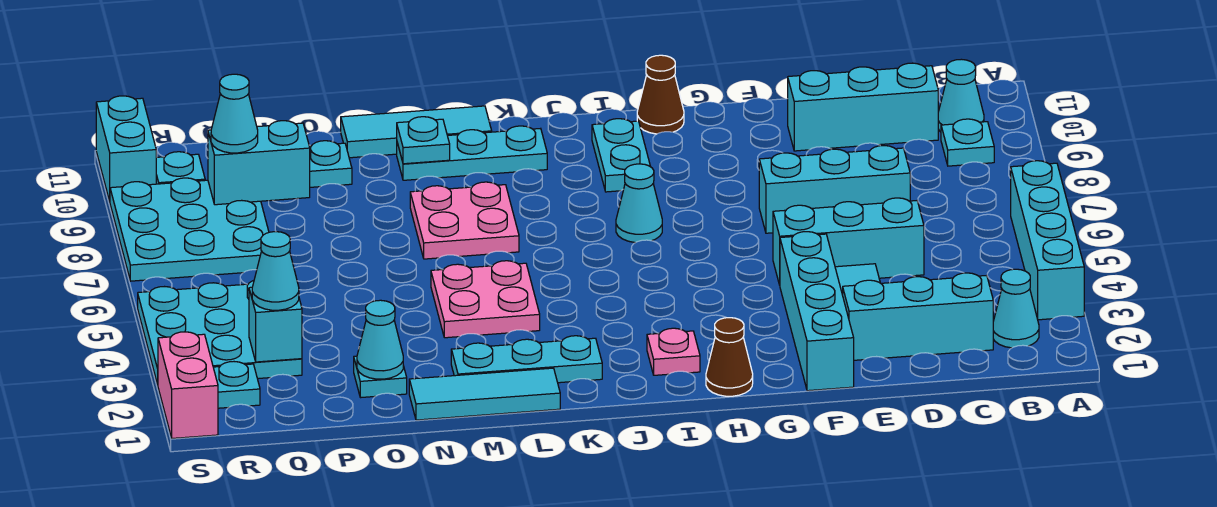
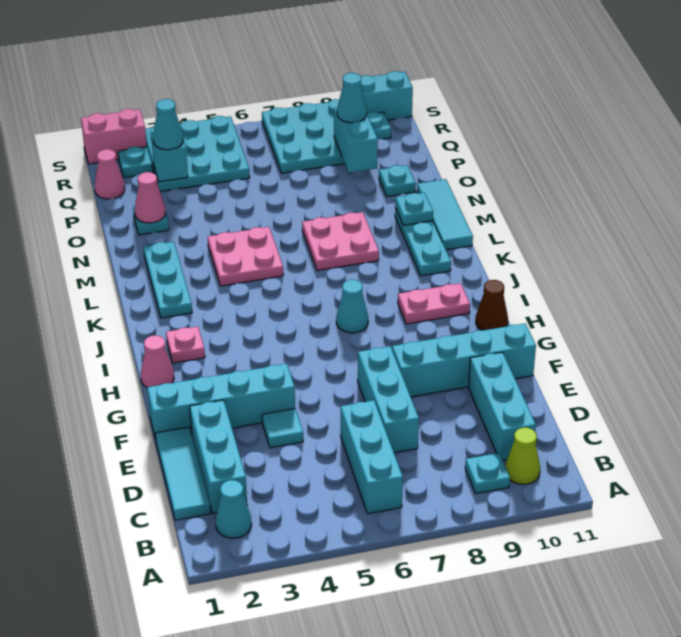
cyan 1x4 brick [1011,161,1084,320] -> cyan 1x4 brick moved to [392,323,536,397]
cyan 1x1 cone [938,59,984,132] -> lime 1x1 cone [505,428,540,484]
cyan 1x3 brick [773,198,924,285] -> cyan 1x3 brick moved to [341,400,403,514]
brown 1x1 cone [706,318,753,396] -> pink 1x1 cone [141,336,174,387]
cyan 1x2 plate [592,119,651,192] -> pink 1x2 plate [398,283,470,324]
cyan 1x3 tile [409,368,560,420] -> cyan 1x3 tile moved to [155,427,210,520]
cyan 1x1 cone [357,300,403,379] -> pink 1x1 cone [135,172,165,223]
none -> pink 1x1 cone [95,149,125,199]

